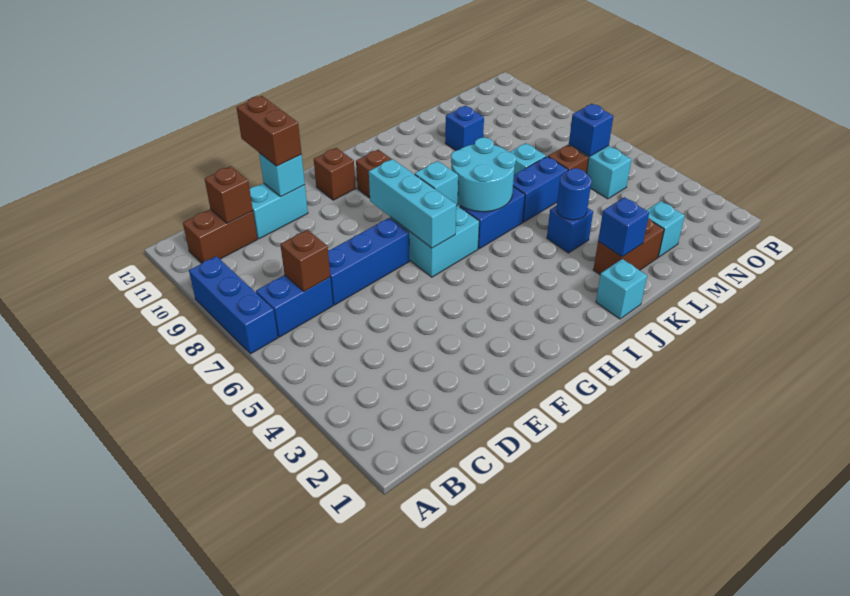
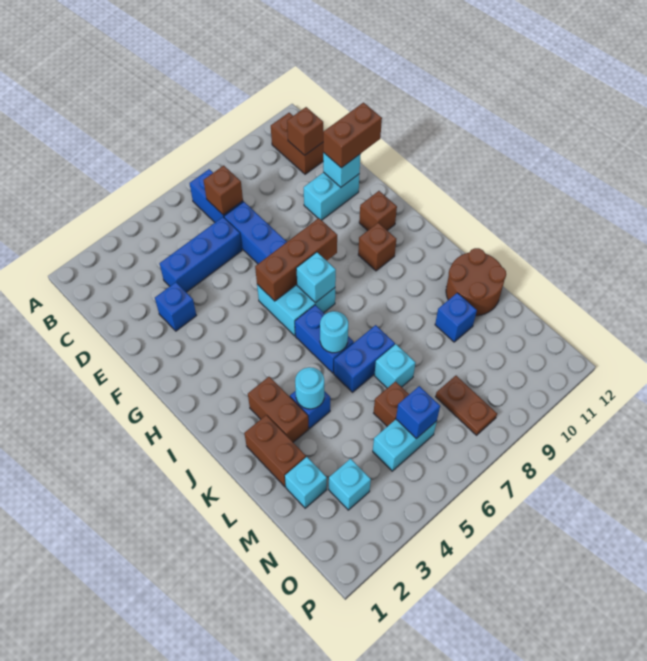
blue 1x3 brick [189,256,278,354] -> blue 1x3 brick moved to [160,217,242,292]
cyan 1x2 brick [250,183,308,239] -> cyan 1x2 brick turned to [304,172,359,220]
cyan 1x3 brick [369,159,456,248] -> brown 1x3 brick [255,218,337,301]
cyan 2x2 round brick [451,138,516,212] -> cyan 1x1 round brick [320,311,348,353]
cyan 1x1 brick [596,259,647,319] -> cyan 1x1 brick moved to [329,459,371,510]
none -> brown 1x2 brick [248,377,309,442]
blue 1x1 brick [598,197,649,257] -> blue 1x1 brick moved to [155,282,196,331]
blue 1x1 round brick [557,168,591,220] -> cyan 1x1 round brick [295,367,324,409]
blue 1x2 brick [513,156,568,222] -> blue 1x2 brick turned to [334,325,395,392]
none -> brown 2x2 round brick [446,248,506,316]
none -> brown 1x2 plate [436,376,497,435]

